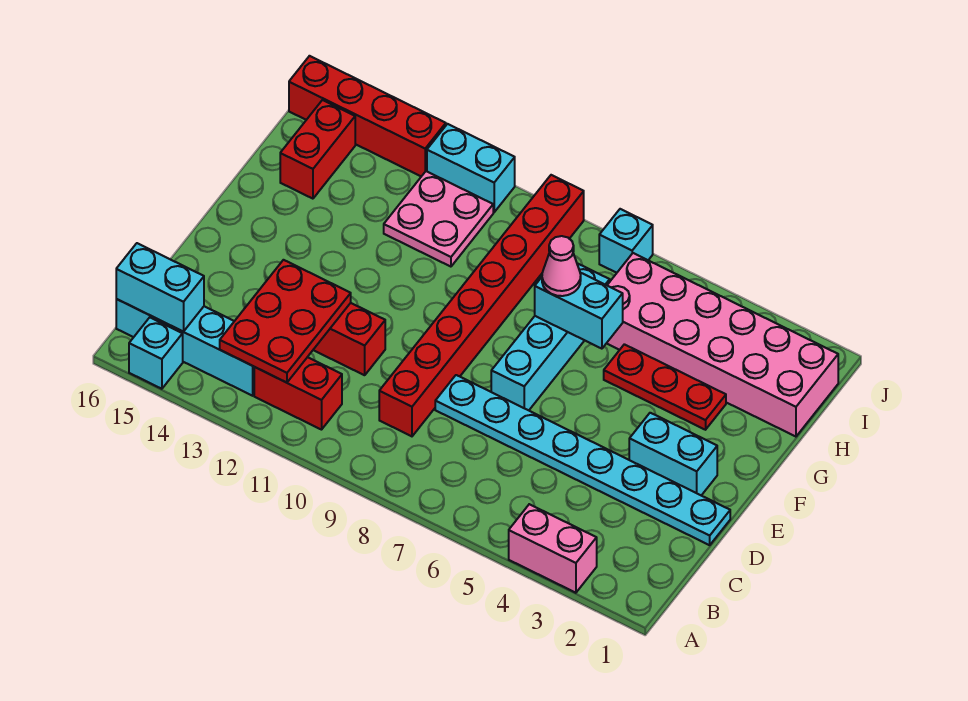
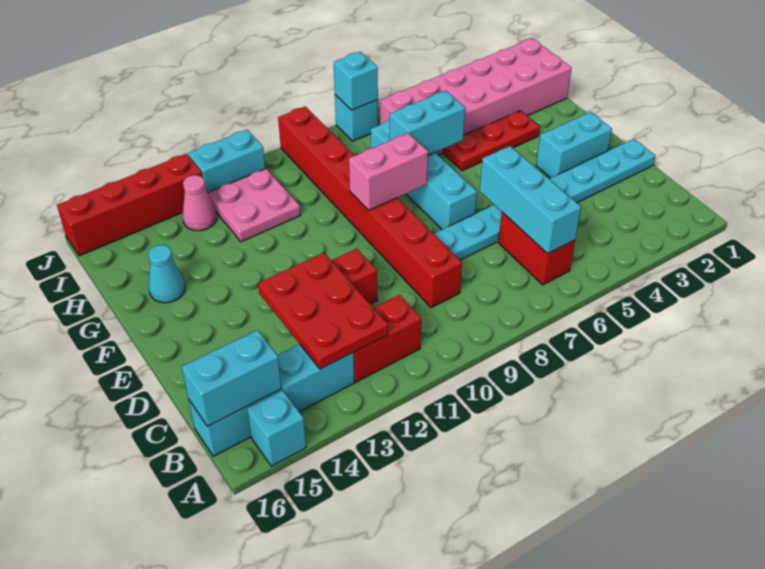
pink 1x2 brick [509,504,597,593] -> pink 1x2 brick moved to [349,133,428,210]
none -> cyan 1x3 brick [480,146,581,254]
pink 1x1 cone [542,236,581,296] -> pink 1x1 cone moved to [183,175,217,231]
none -> cyan 1x1 cone [148,245,185,303]
red 1x2 brick [280,100,355,199] -> red 1x2 brick moved to [498,212,575,285]
none -> cyan 1x1 brick [334,52,378,110]

